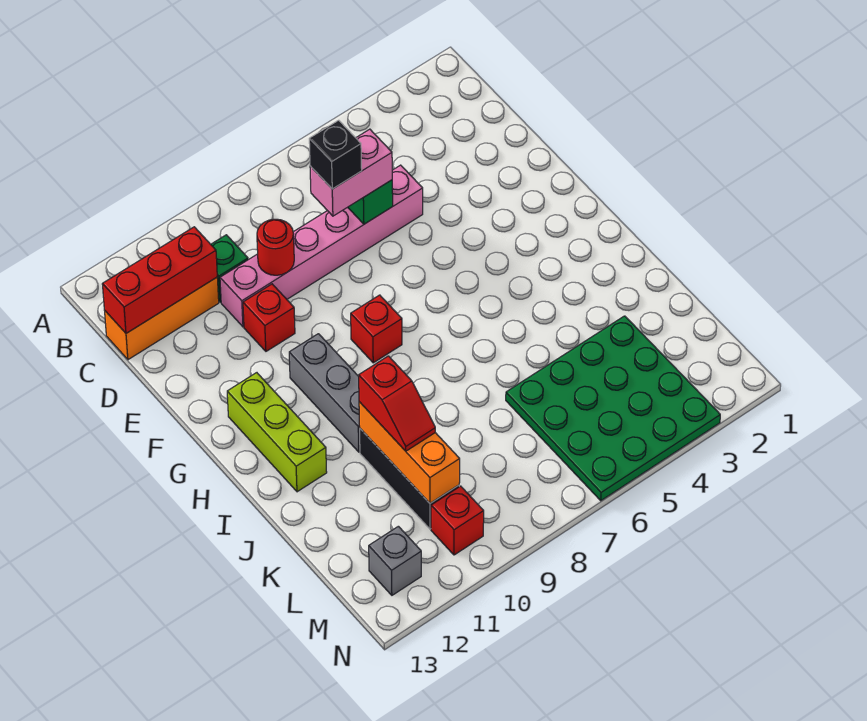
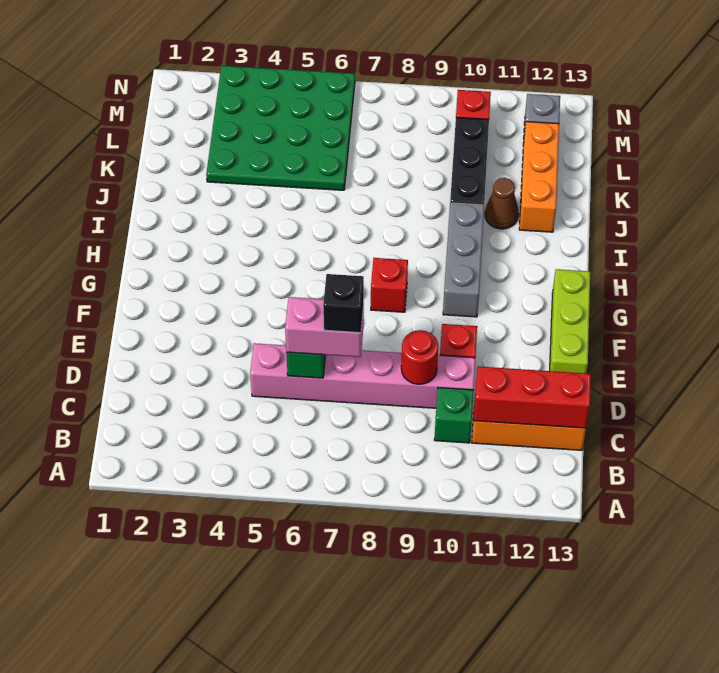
lime 1x3 brick [227,373,327,492] -> lime 1x3 brick moved to [550,269,590,373]
orange 1x3 brick [359,402,460,503] -> orange 1x3 brick moved to [519,122,559,232]
red 1x2 slope [359,356,435,451] -> none
none -> brown 1x1 cone [485,178,519,229]

